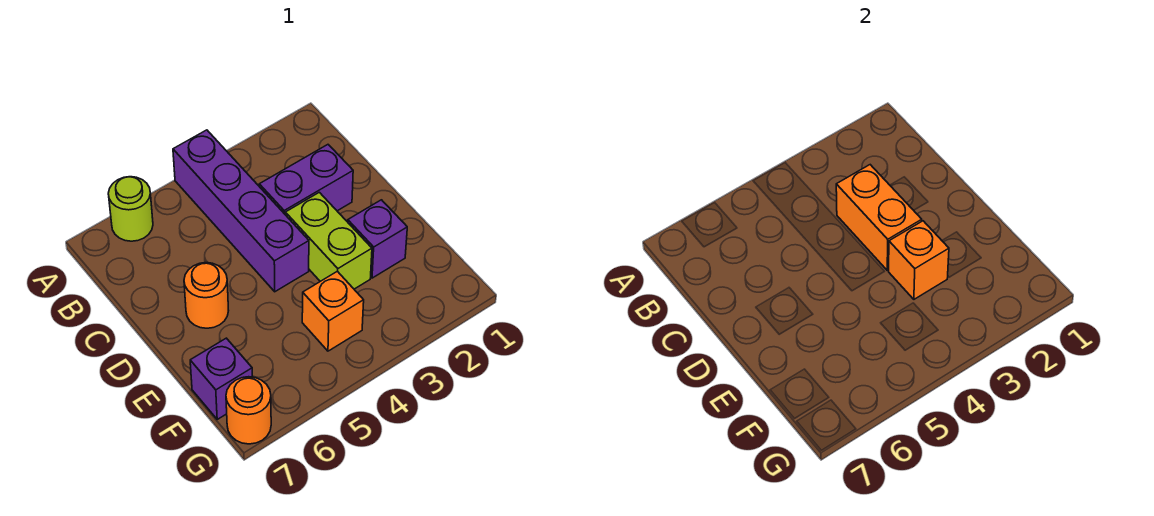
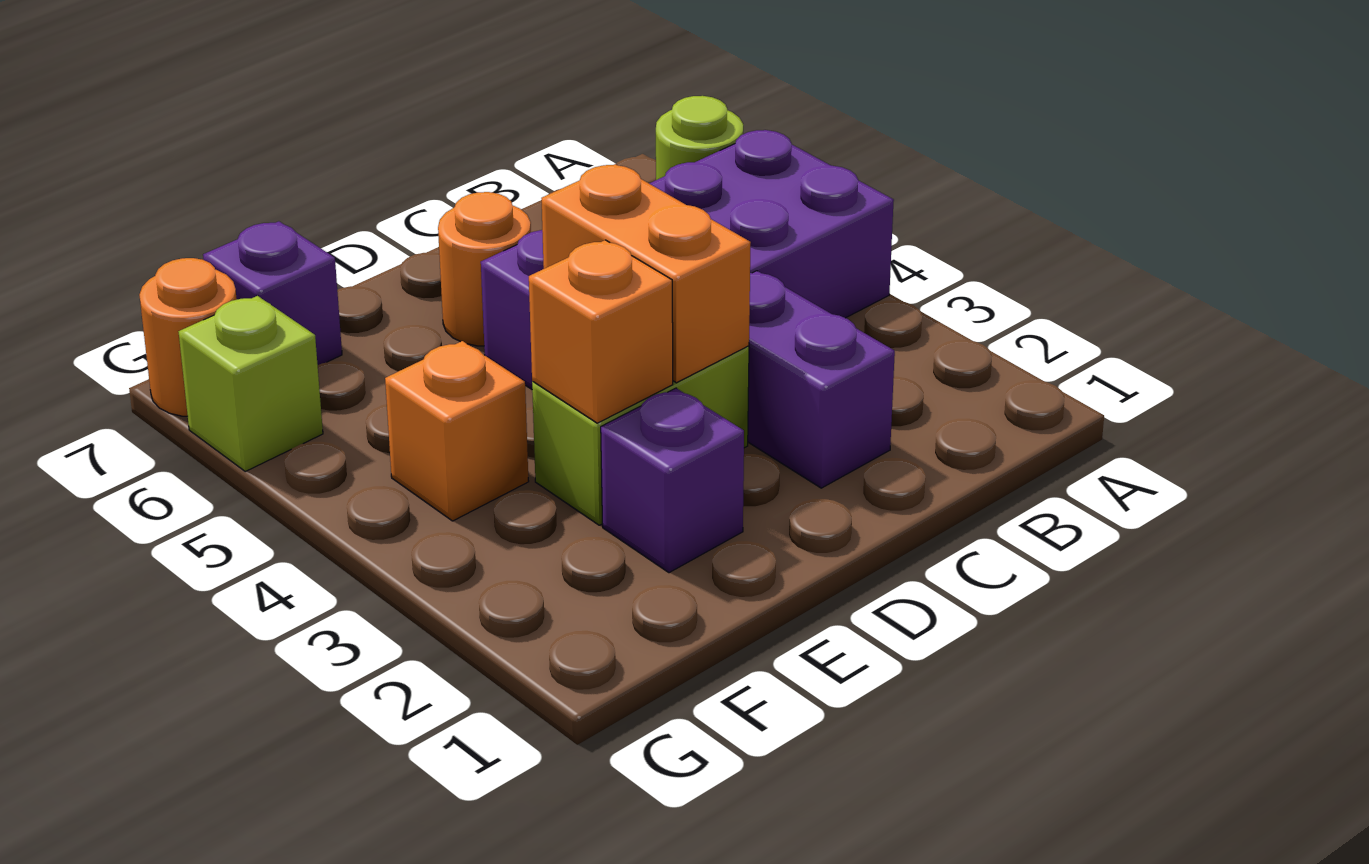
purple 1x4 brick [173,130,309,292] -> purple 2x4 brick [481,130,894,389]
orange 1x2 brick [836,165,922,270] -> orange 1x2 brick turned to [541,164,751,383]
none -> lime 1x1 brick [178,296,323,471]

